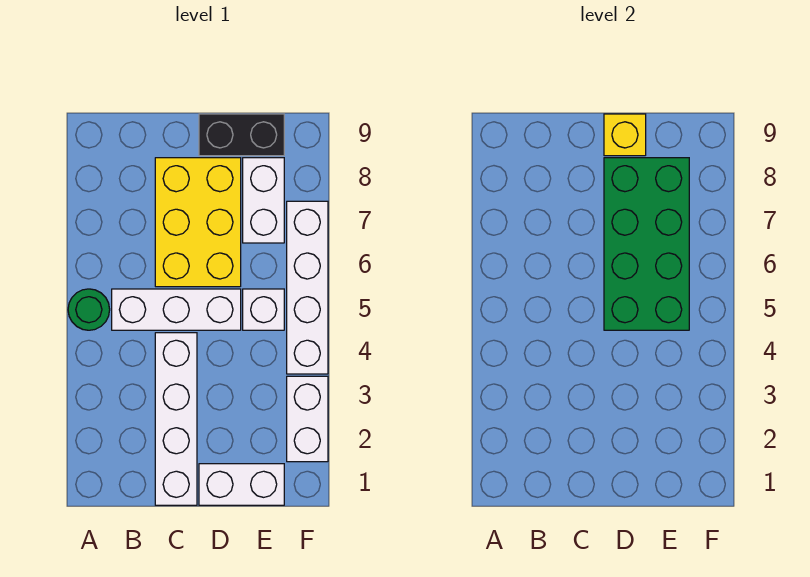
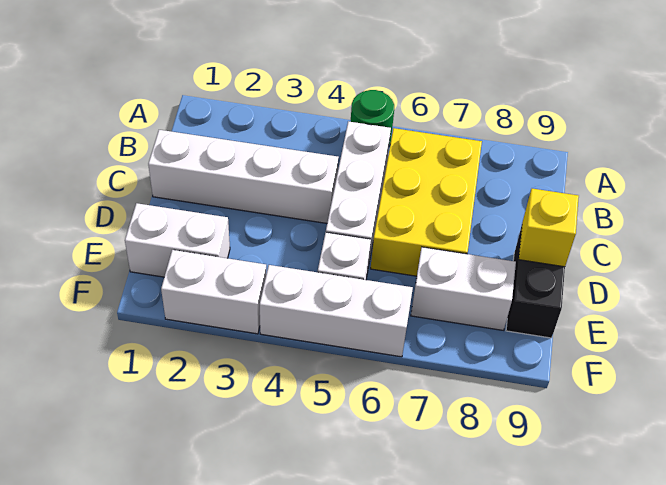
yellow 2x3 brick [155,158,241,287] -> yellow 2x3 brick turned to [371,128,482,276]
white 1x2 brick [199,464,284,505] -> white 1x2 brick turned to [125,203,230,277]
green 2x4 brick [604,158,689,330] -> none
white 1x4 brick [287,201,328,374] -> white 1x3 brick [260,265,413,357]

